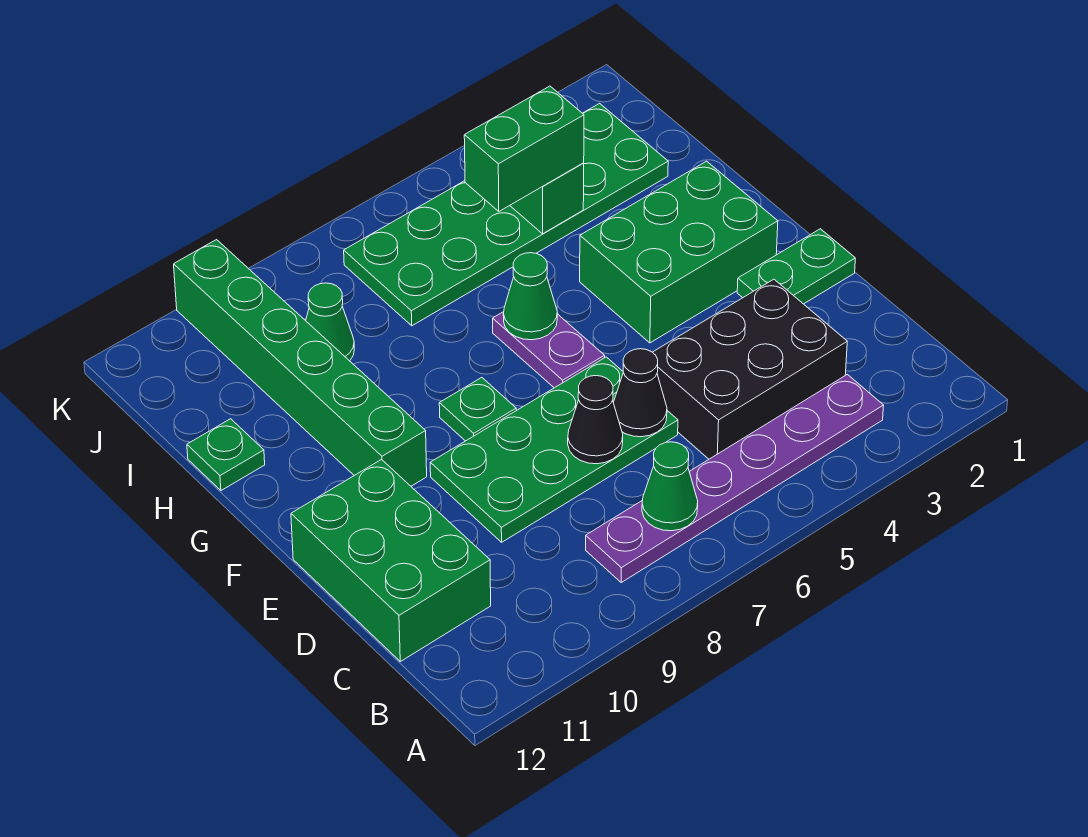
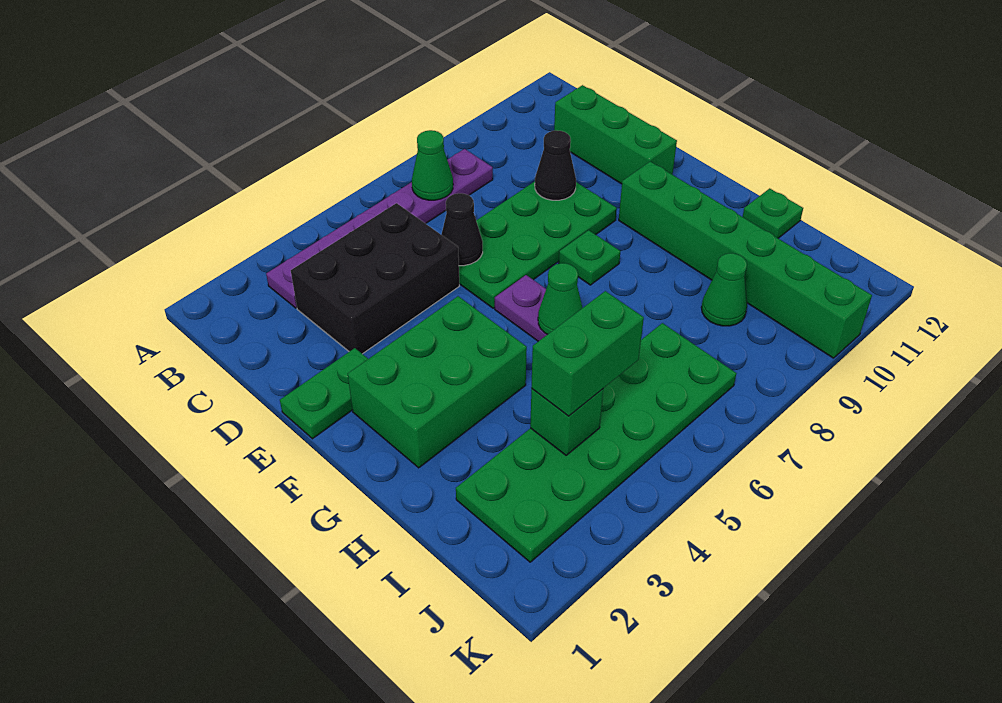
green 2x3 brick [291,460,491,661] -> green 1x3 brick [554,85,677,184]
black 1x1 cone [568,376,623,464] -> black 1x1 cone moved to [535,130,576,200]

